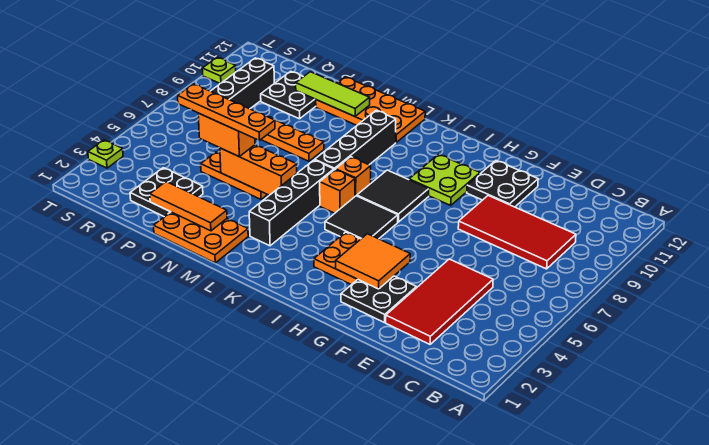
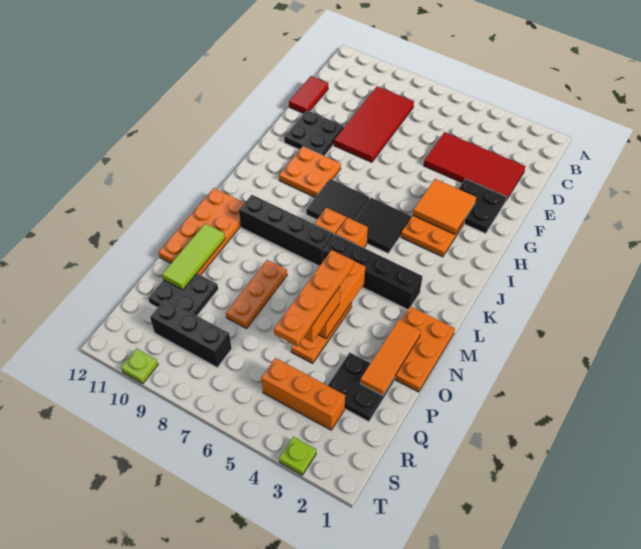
none -> red 1x2 tile [289,76,328,114]
lime 2x2 plate [409,154,480,205] -> orange 2x2 plate [279,146,341,197]
none -> orange 1x3 brick [261,358,345,430]

